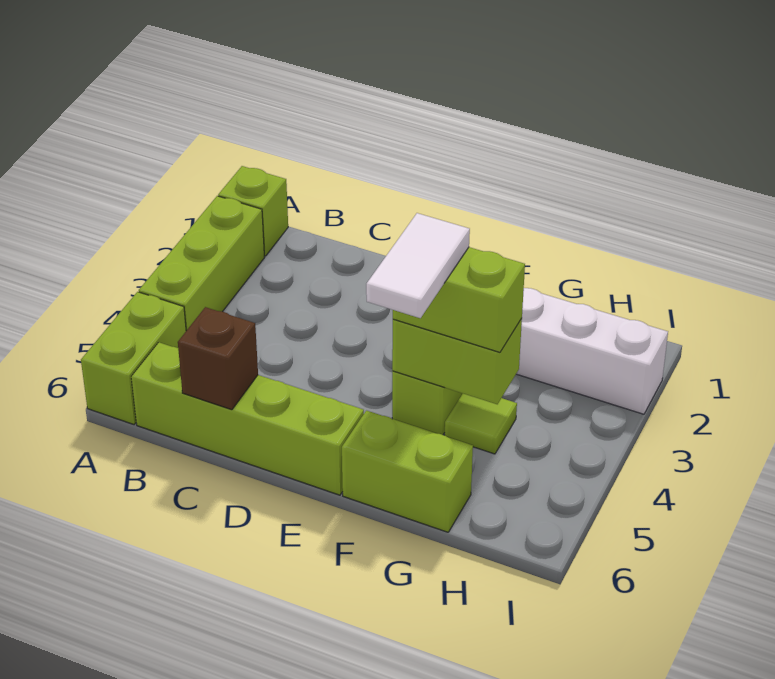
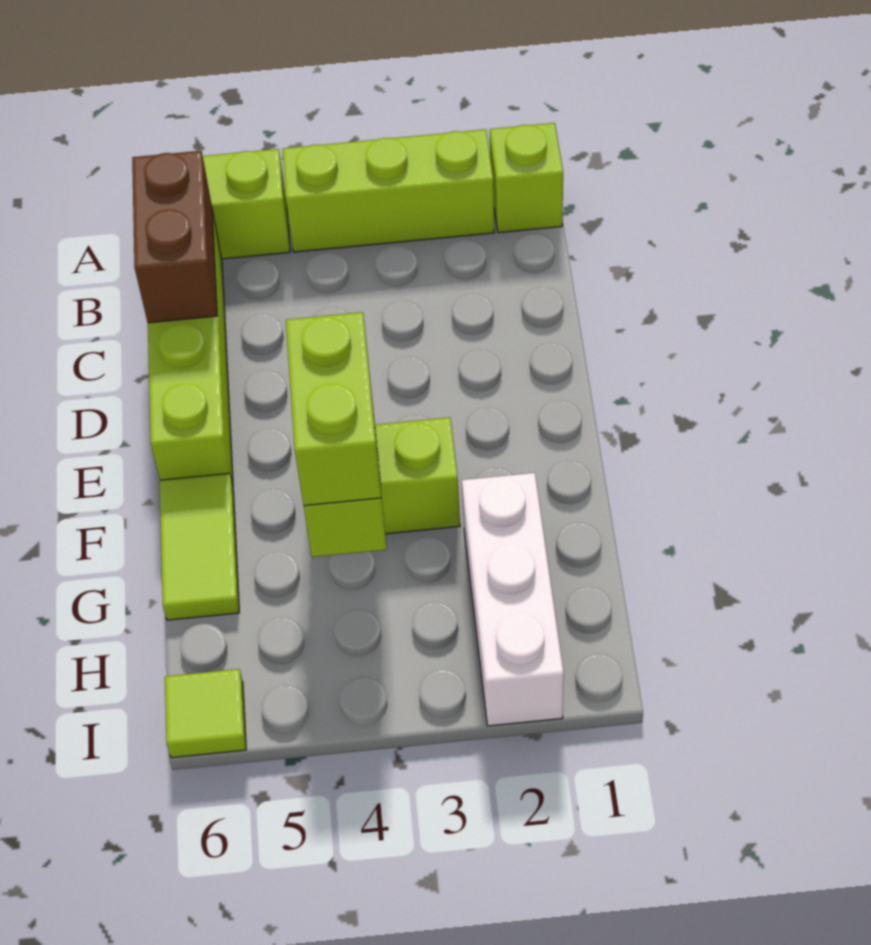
brown 1x1 brick [178,307,258,410] -> brown 1x2 brick [132,151,217,323]
white 1x2 tile [366,213,470,318] -> none
lime 1x2 brick [342,411,473,532] -> lime 1x2 tile [159,473,239,620]
lime 1x1 tile [445,394,517,454] -> lime 1x1 tile moved to [165,669,246,758]

